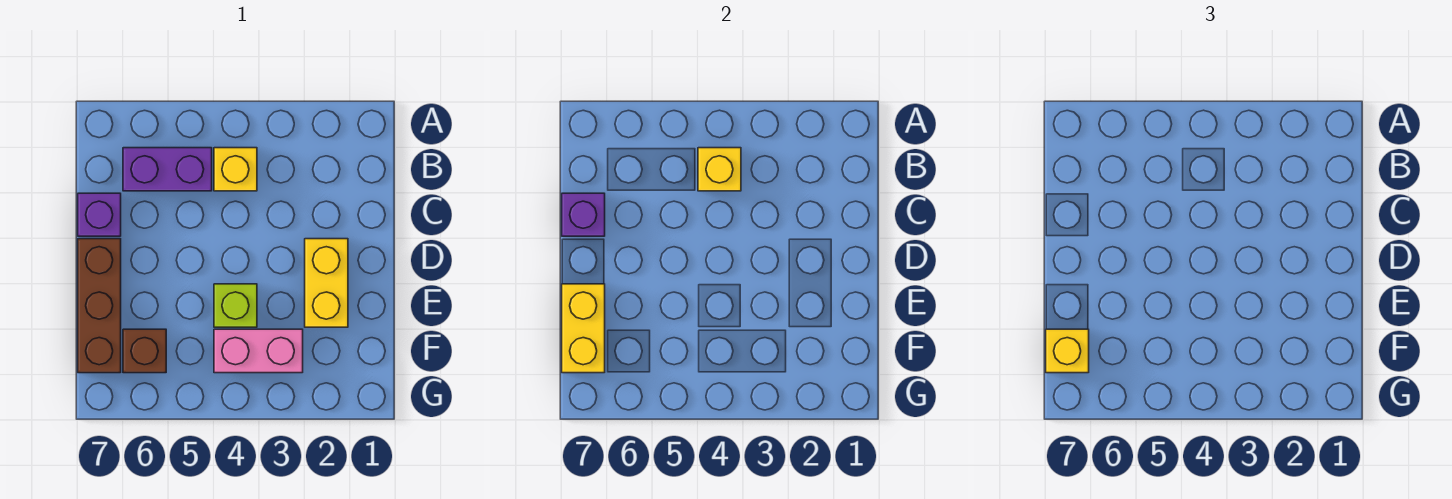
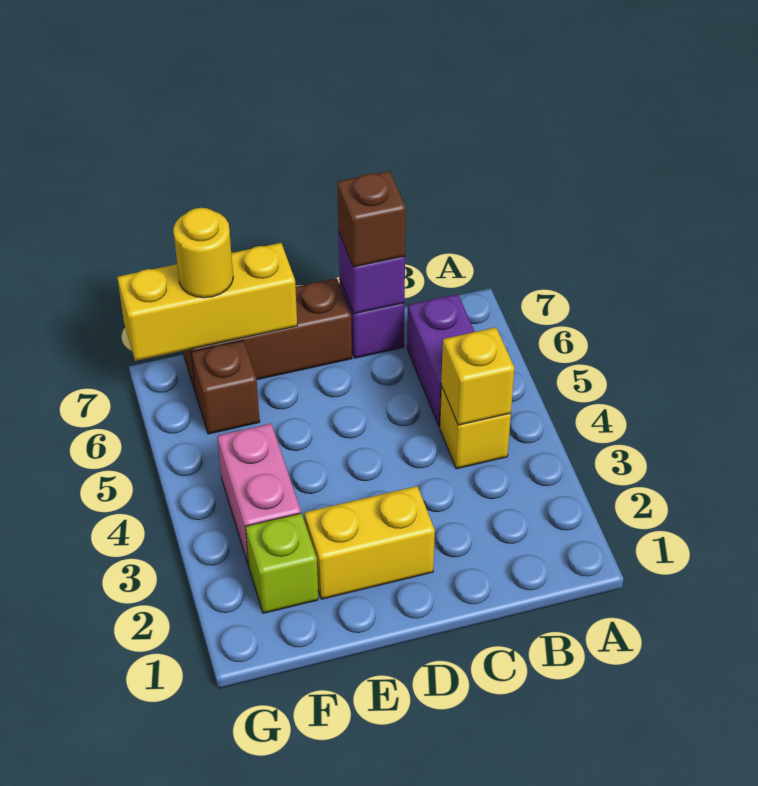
none -> brown 1x1 brick [337,171,406,267]
lime 1x1 brick [214,284,257,327] -> lime 1x1 brick moved to [245,513,318,613]
yellow 1x2 brick [562,284,605,373] -> yellow 1x3 brick [117,243,297,361]
yellow 1x1 brick [1046,329,1089,373] -> yellow 1x1 round brick [173,208,233,298]

